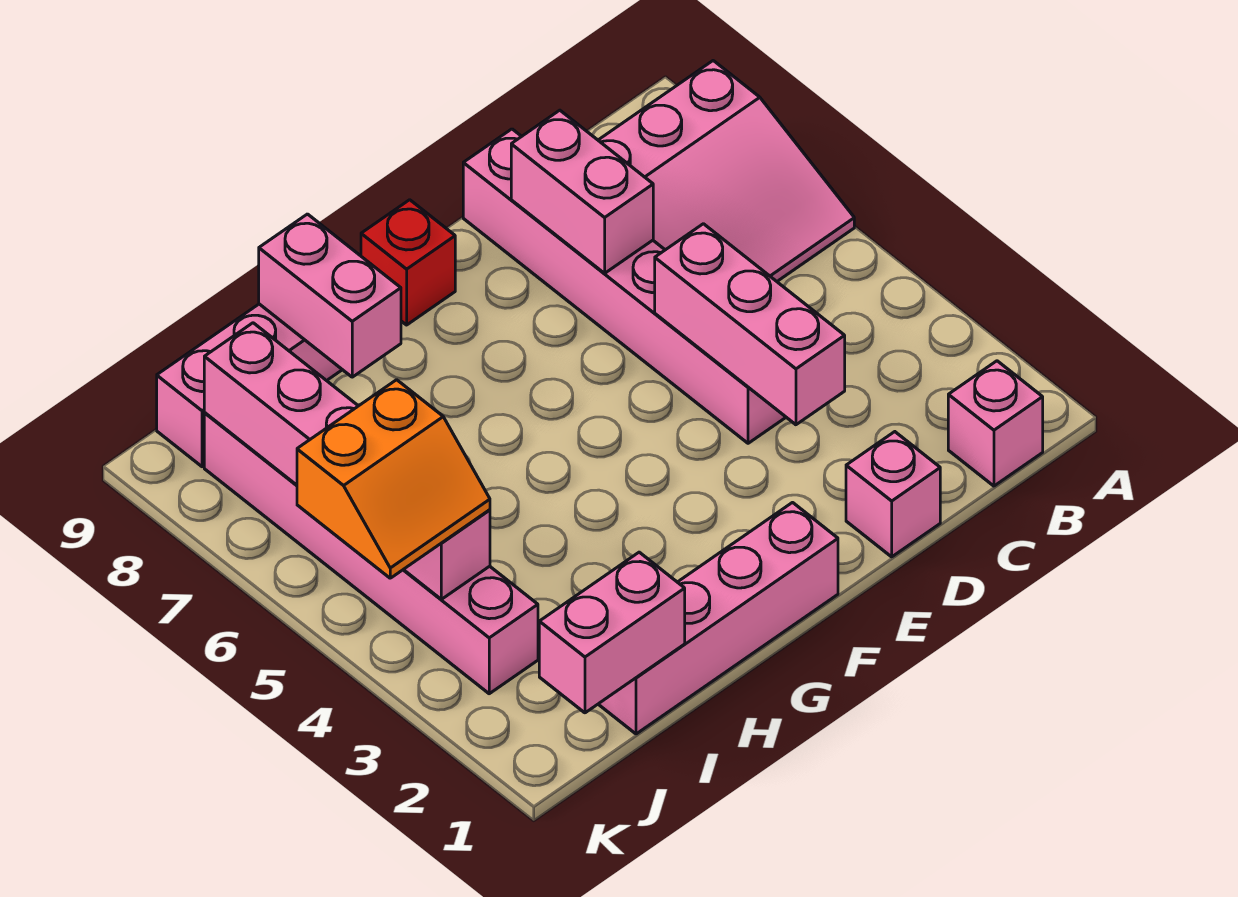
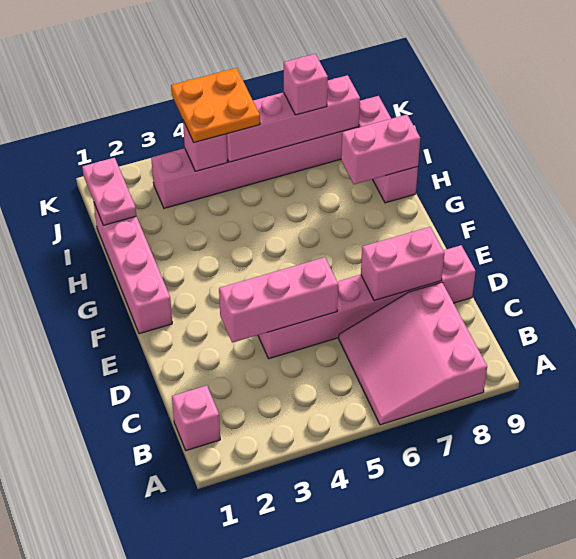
pink 1x1 brick [846,432,940,557] -> pink 1x1 brick moved to [284,54,328,115]
red 1x1 brick [361,200,455,325] -> none
pink 1x2 brick [539,552,685,713] -> pink 1x2 plate [82,158,136,225]
orange 2x2 slope [297,380,490,578] -> orange 2x2 plate [171,68,260,143]

